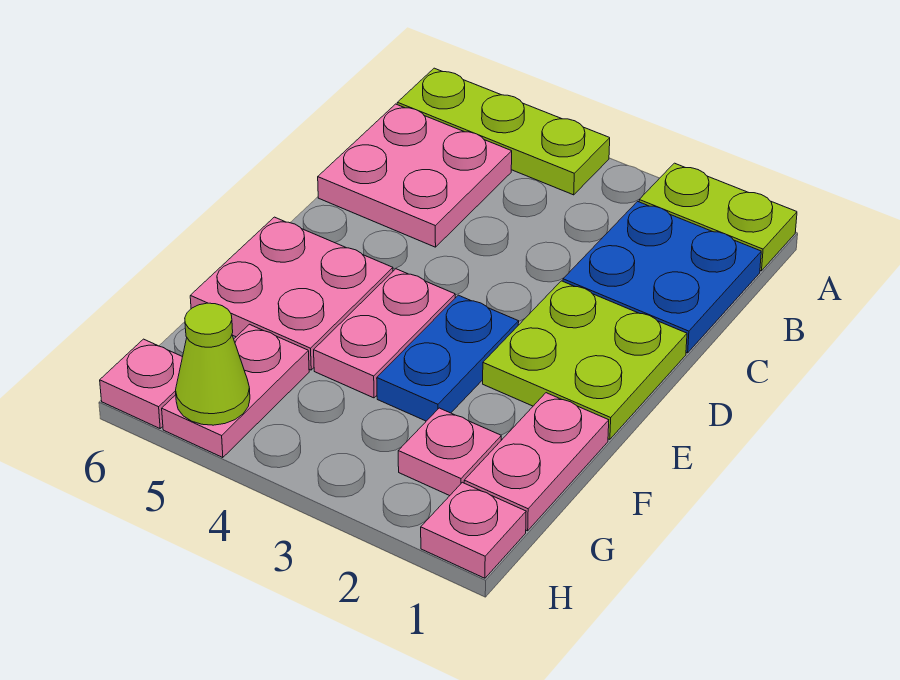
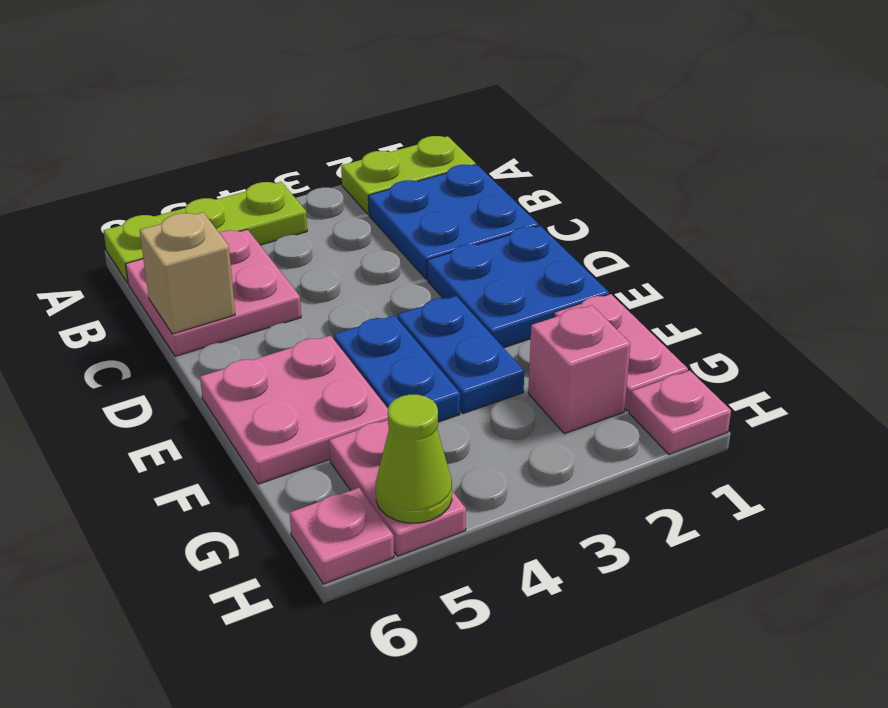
none -> tan 1x1 brick [140,212,235,334]
lime 2x2 plate [483,281,687,439] -> blue 2x2 plate [427,226,609,348]
pink 1x2 plate [314,269,455,398] -> blue 1x2 plate [334,315,460,422]
pink 1x1 plate [398,408,501,496] -> pink 1x1 brick [528,305,631,434]

